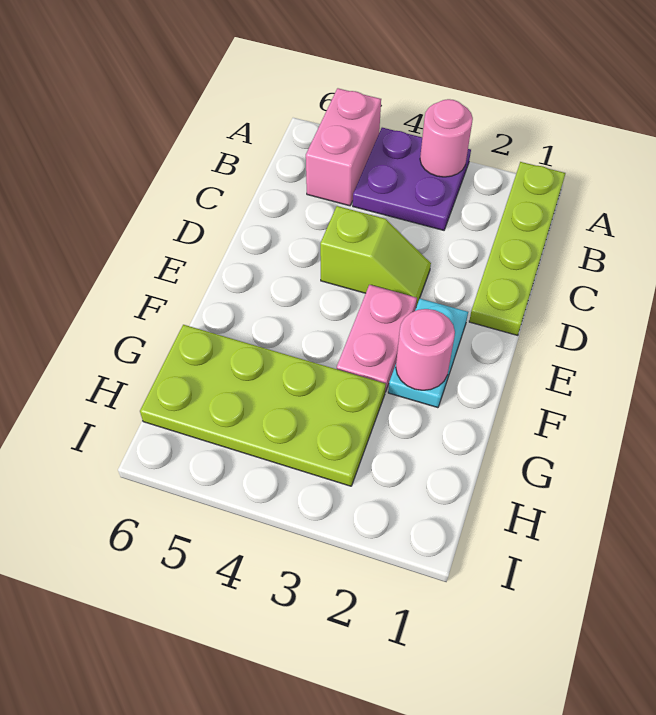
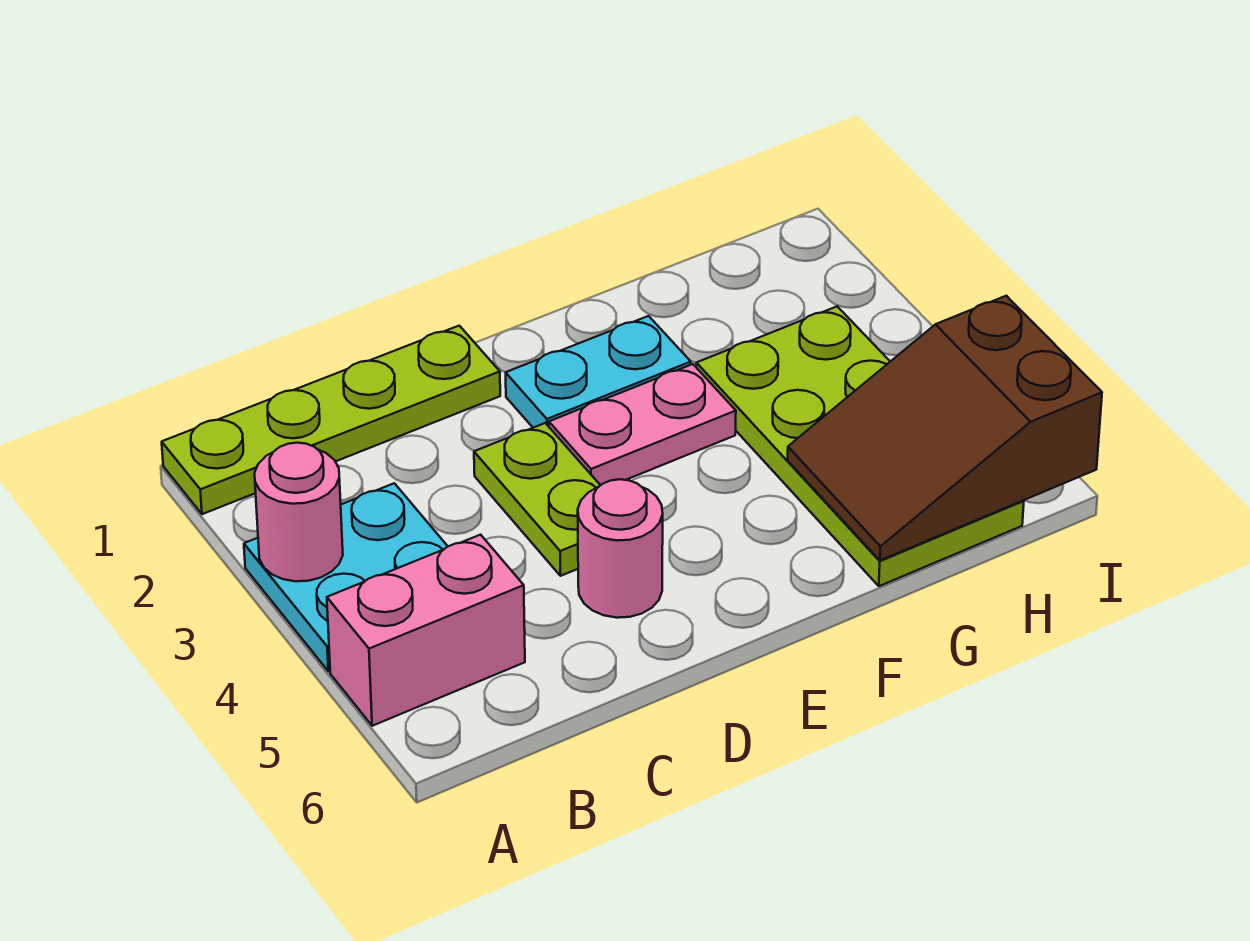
purple 2x2 plate [353,128,471,230] -> cyan 2x2 plate [244,483,448,671]
lime 1x2 slope [320,206,431,307] -> lime 1x2 plate [474,423,601,576]
pink 1x1 round brick [396,309,455,390] -> pink 1x1 round brick moved to [578,479,663,618]
none -> brown 2x3 slope [788,296,1102,560]

